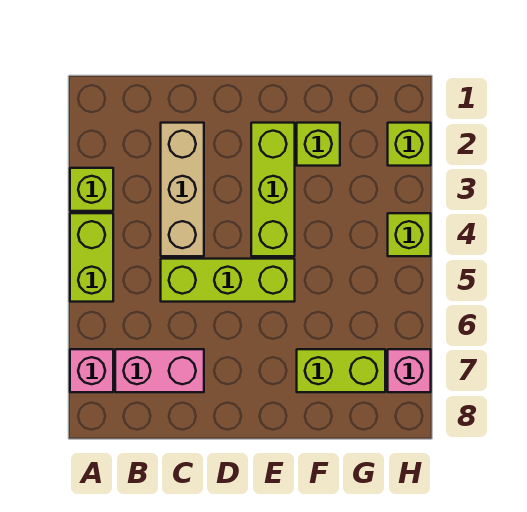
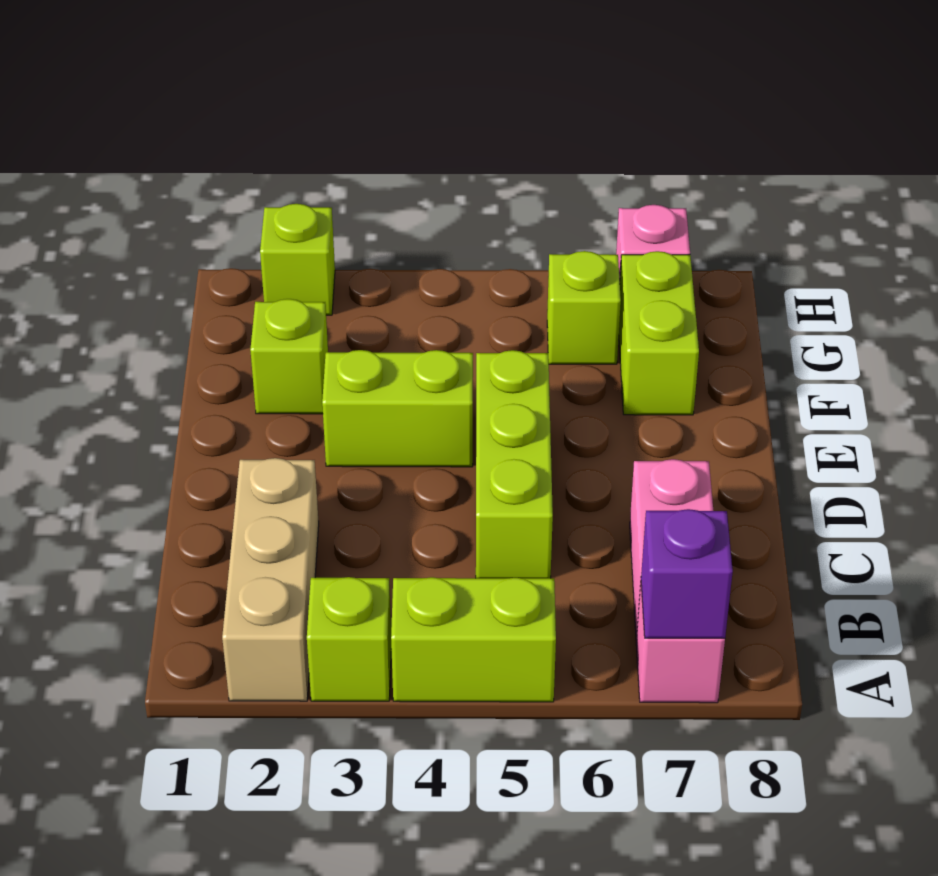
none -> purple 1x1 brick [641,509,733,638]
tan 1x3 brick [161,123,204,256] -> tan 1x3 brick turned to [222,458,319,701]
lime 1x3 brick [251,123,295,256] -> lime 1x2 brick [322,350,473,467]
lime 1x1 brick [388,213,431,256] -> lime 1x1 brick moved to [547,251,621,364]

